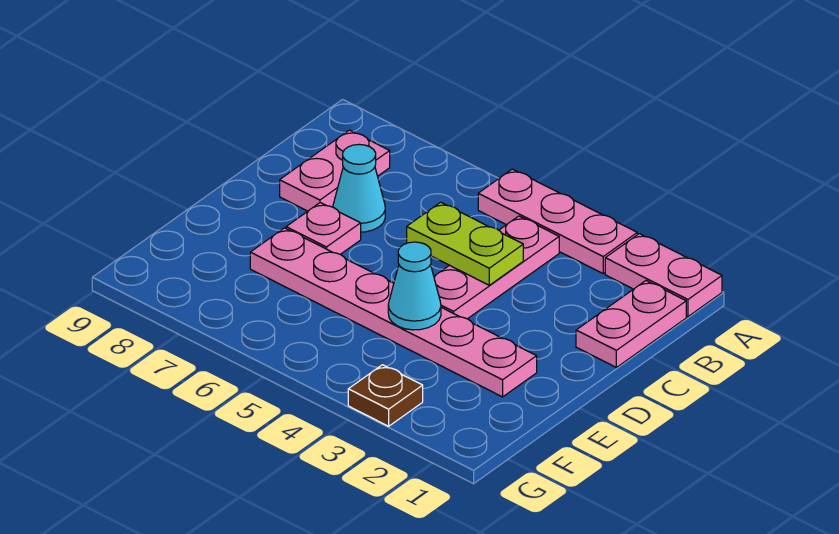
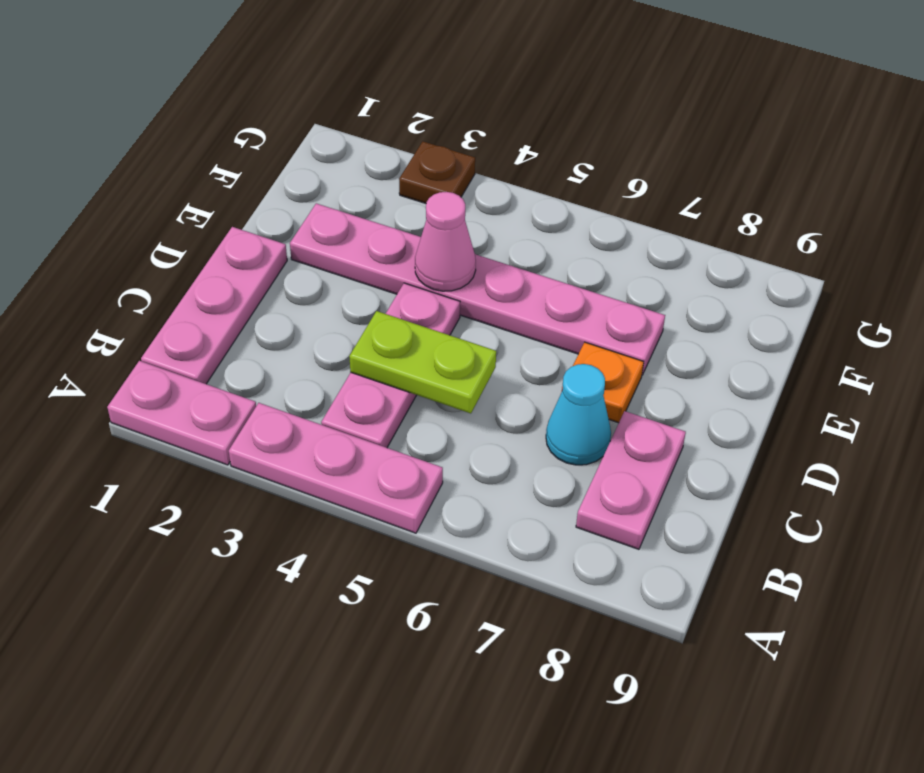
pink 1x2 plate [576,281,686,367] -> pink 1x3 plate [141,227,287,384]
pink 1x1 plate [286,203,361,254] -> orange 1x1 plate [562,342,644,423]
cyan 1x1 cone [388,242,441,330] -> pink 1x1 cone [415,192,476,291]

